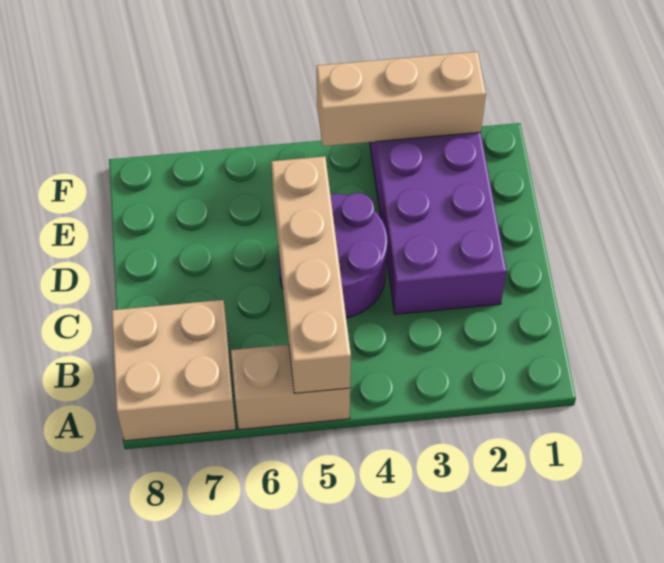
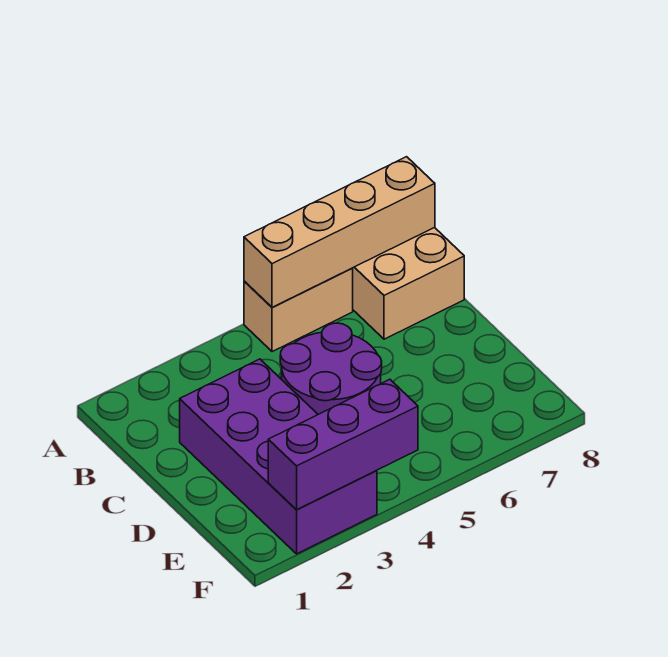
tan 1x4 brick [271,156,351,393] -> tan 1x4 brick turned to [244,157,435,308]
tan 1x3 brick [317,52,486,146] -> purple 1x3 brick [268,379,418,510]

